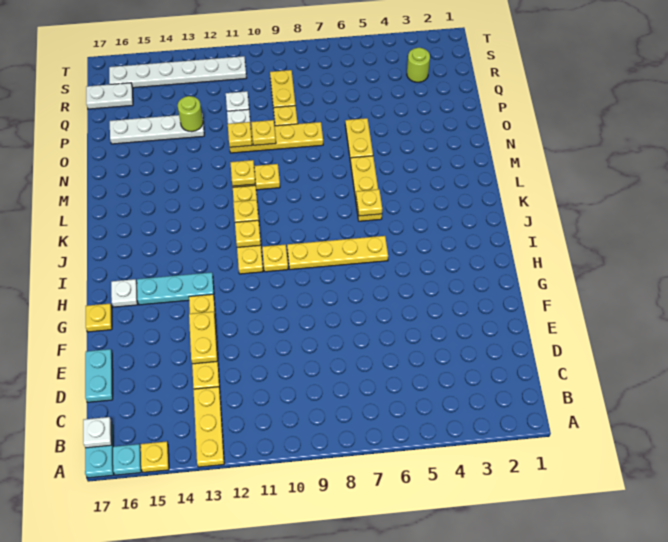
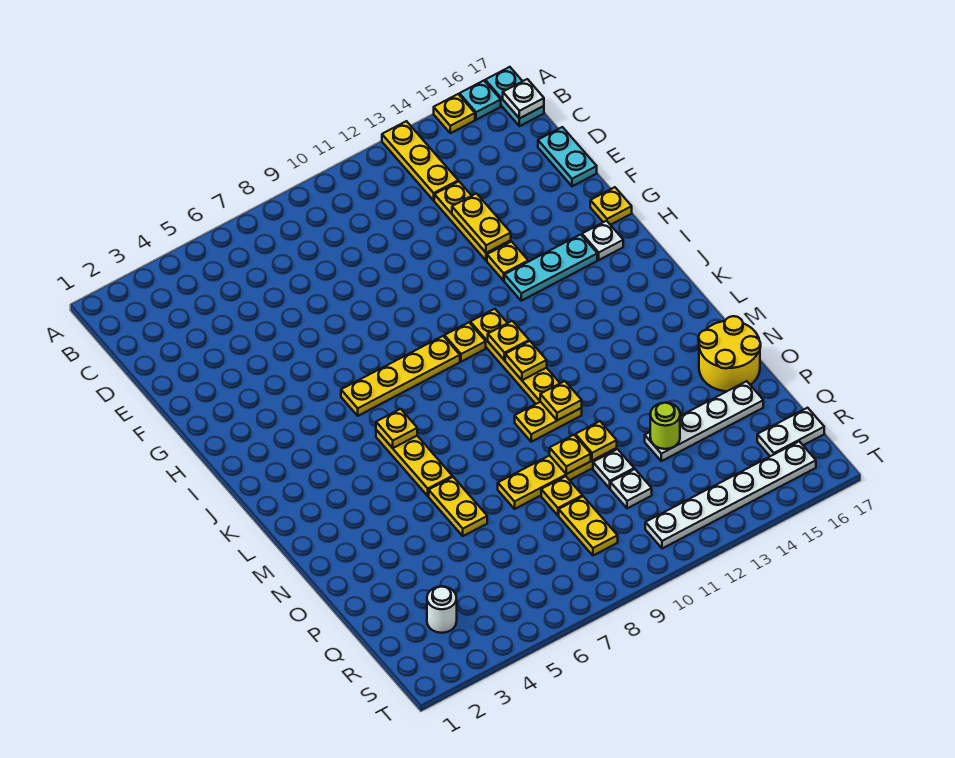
none -> yellow 2x2 round brick [698,316,761,391]
lime 1x1 round brick [407,48,430,82] -> white 1x1 round brick [427,586,457,633]

